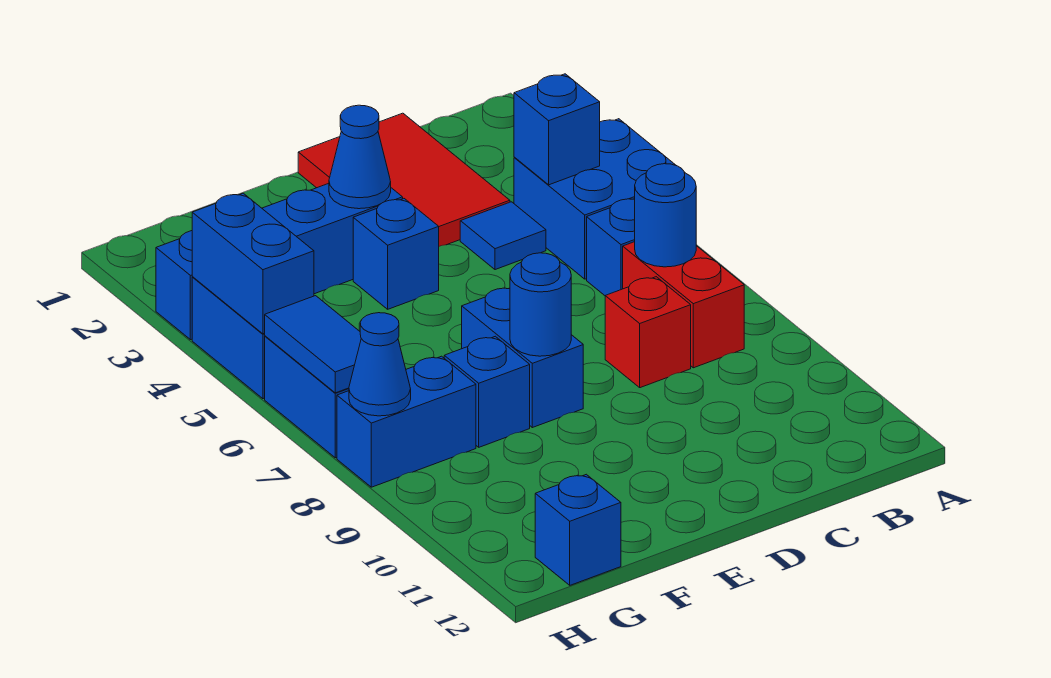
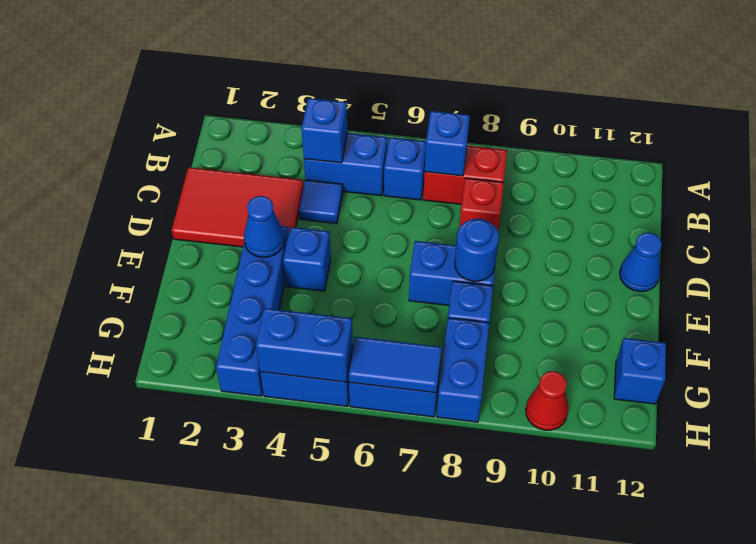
blue 2x2 brick [514,119,675,279] -> blue 1x2 brick [304,133,387,196]
blue 1x1 round brick [635,164,696,267] -> blue 1x1 brick [425,111,470,176]
blue 1x1 cone [349,313,411,416] -> blue 1x1 cone moved to [620,233,662,291]
none -> red 1x1 cone [526,371,568,430]

